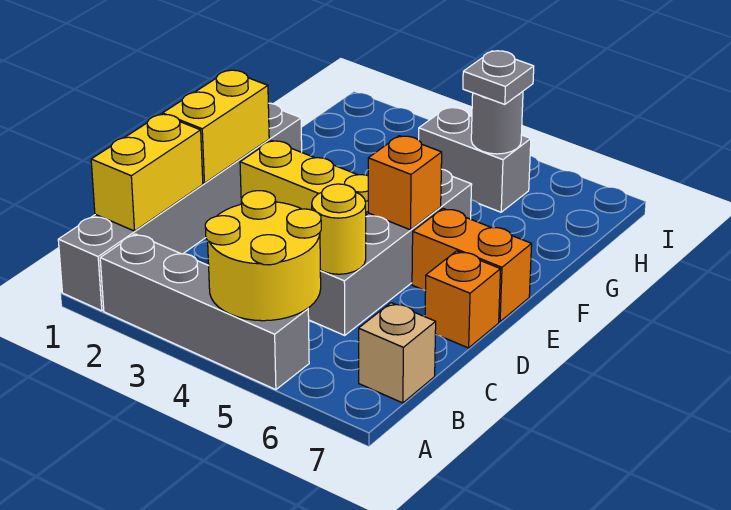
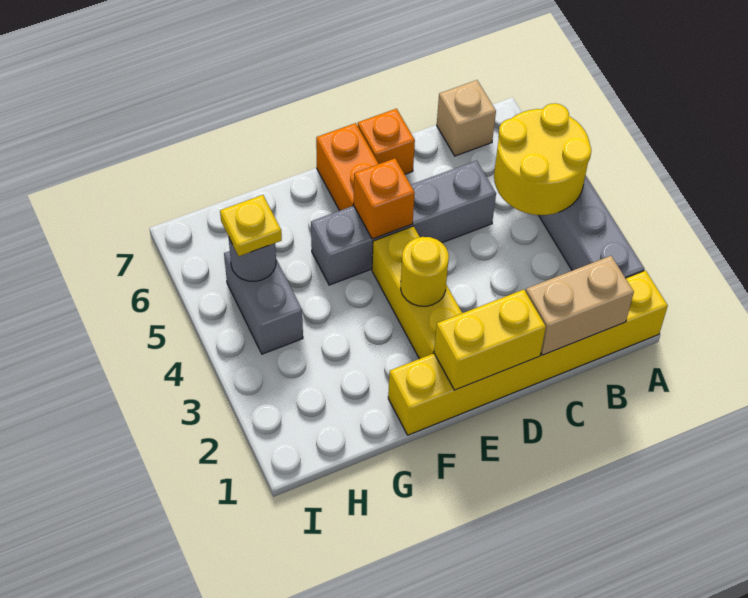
grey 1x6 brick [58,103,302,311] -> yellow 1x6 brick [388,270,668,435]
yellow 1x2 brick [91,114,203,231] -> tan 1x2 brick [526,256,634,355]
yellow 1x1 round brick [312,184,366,274] -> yellow 1x1 round brick moved to [401,237,449,306]
grey 1x1 plate [463,51,534,104] -> yellow 1x1 plate [220,195,282,256]

